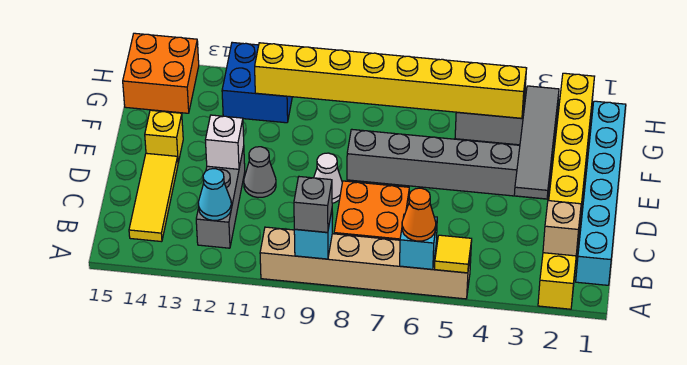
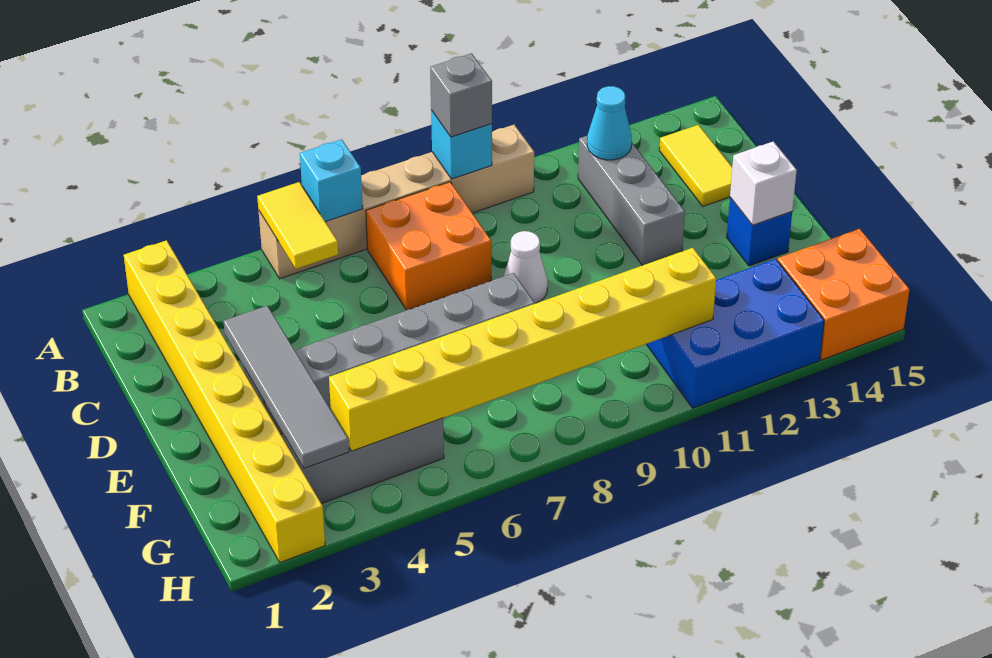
yellow 1x1 tile [435,235,472,273] -> yellow 1x2 tile [257,182,338,269]
orange 1x1 cone [402,188,436,241] -> none
cyan 1x6 brick [576,101,626,285] -> none
tan 1x1 brick [543,201,581,256] -> none
yellow 1x3 tile [129,153,178,242] -> yellow 1x2 tile [659,125,732,206]
grey 1x1 cone [244,147,276,198] -> none
white 1x1 brick [205,115,244,169] -> white 1x1 brick moved to [730,141,797,225]
yellow 1x1 brick [145,110,183,162] -> blue 1x1 brick [727,197,792,266]
blue 2x2 brick [222,42,292,123] -> blue 2x3 brick [647,259,824,408]

